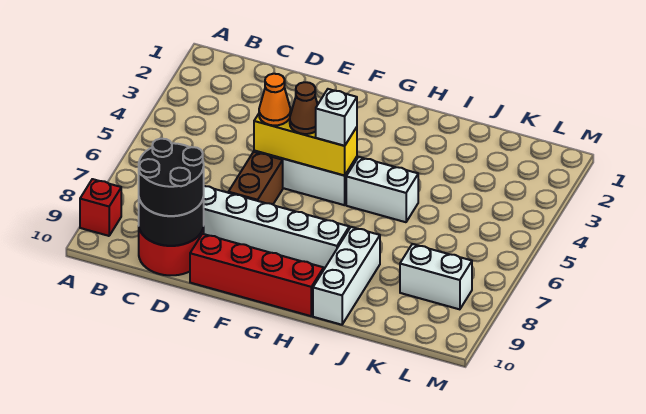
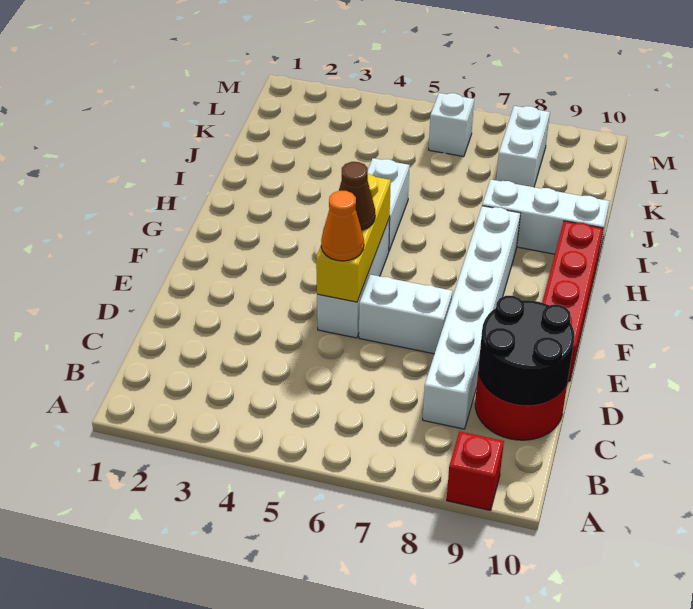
black 2x2 round brick [139,139,204,216] -> none
brown 1x2 brick [228,152,283,204] -> white 1x2 brick [359,275,452,354]
white 1x1 brick [316,89,357,146] -> white 1x1 brick moved to [429,93,474,157]

